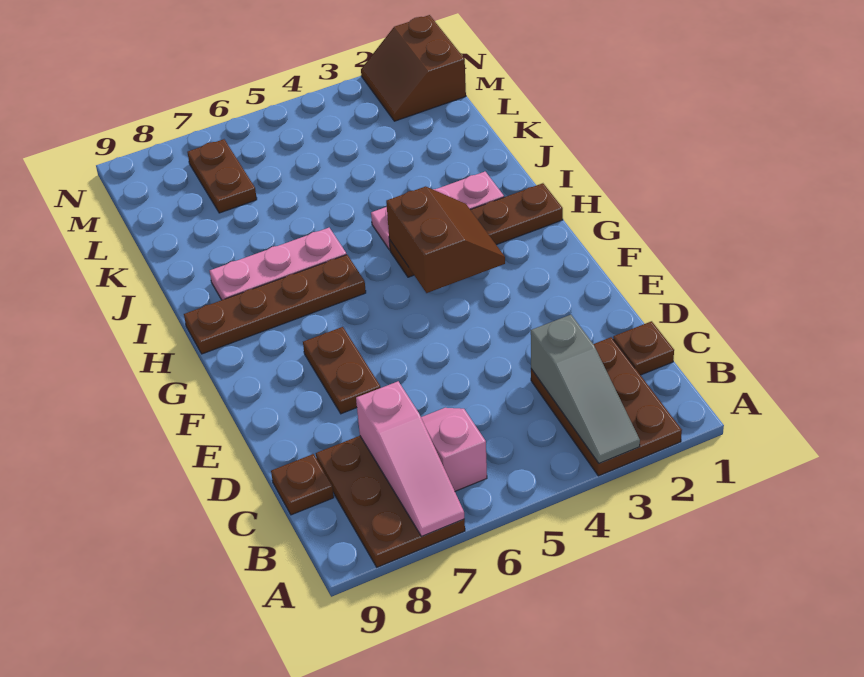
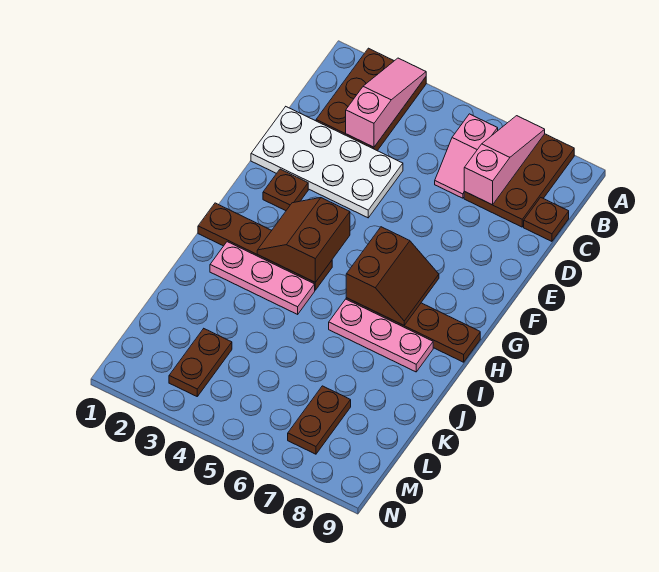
grey 1x3 slope [531,315,640,463] -> pink 1x3 slope [346,58,426,147]
brown 1x1 plate [613,321,674,375] -> brown 1x1 plate moved to [263,169,308,211]
none -> white 2x4 plate [251,107,403,218]
brown 1x2 plate [303,327,381,414] -> brown 1x2 plate moved to [169,329,232,396]
brown 2x2 slope [361,15,466,121] -> brown 2x2 slope moved to [346,227,439,325]

